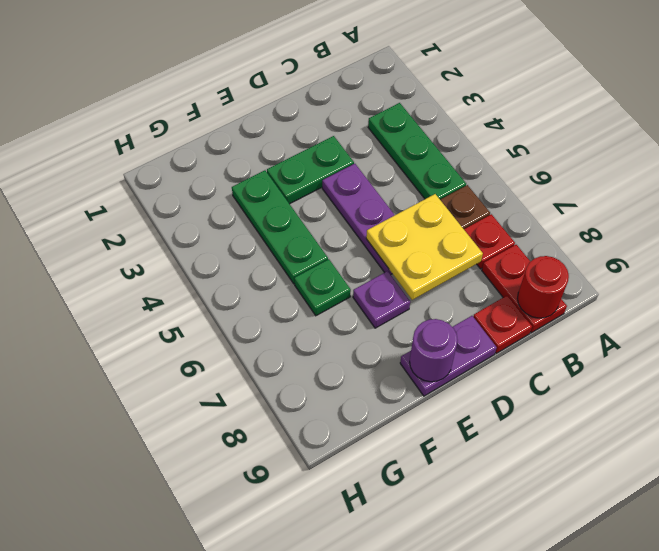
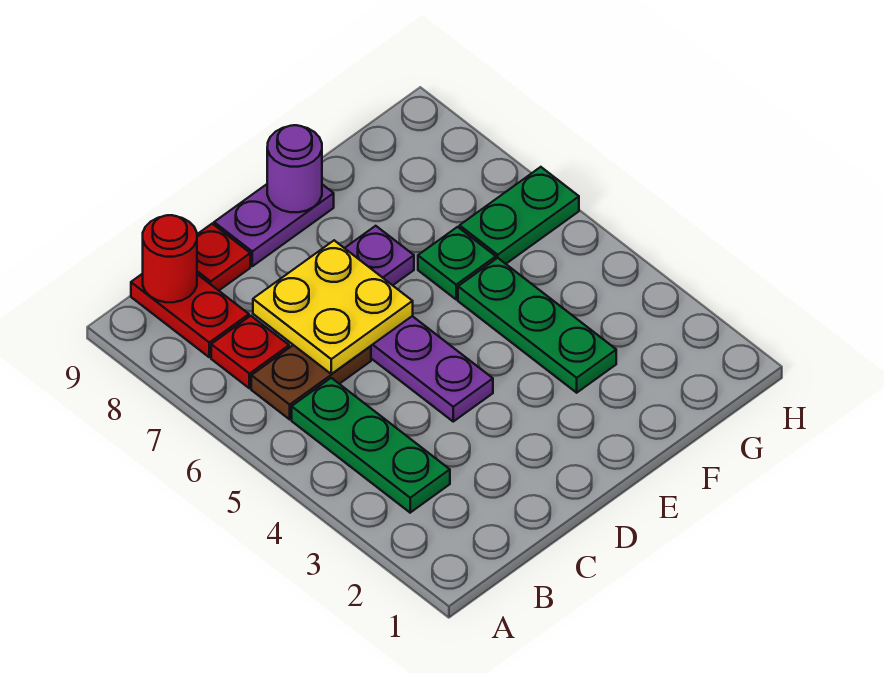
green 1x2 plate [267,136,354,204] -> green 1x2 plate moved to [460,167,579,264]

